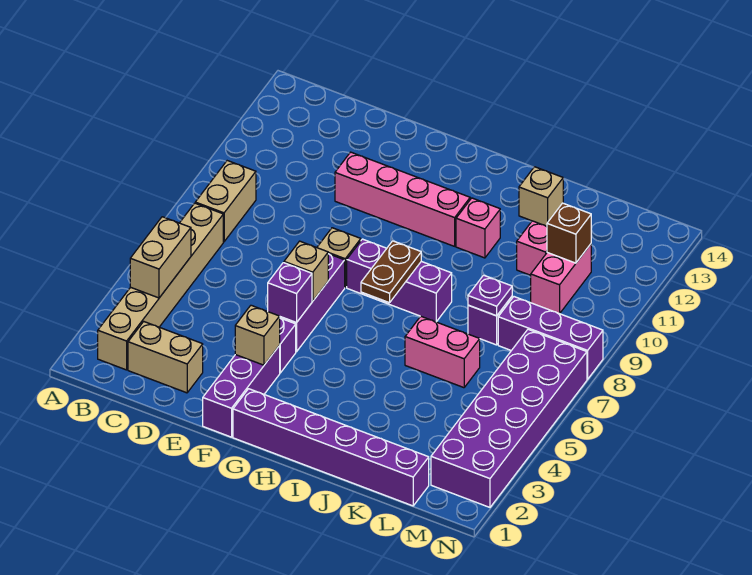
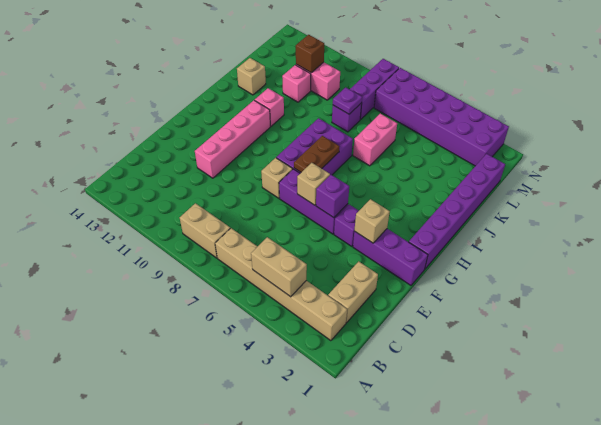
purple 1x3 brick [347,239,452,322] -> purple 2x3 brick [276,118,353,175]
brown 1x2 plate [361,241,421,303] -> brown 1x2 plate turned to [294,136,340,172]

